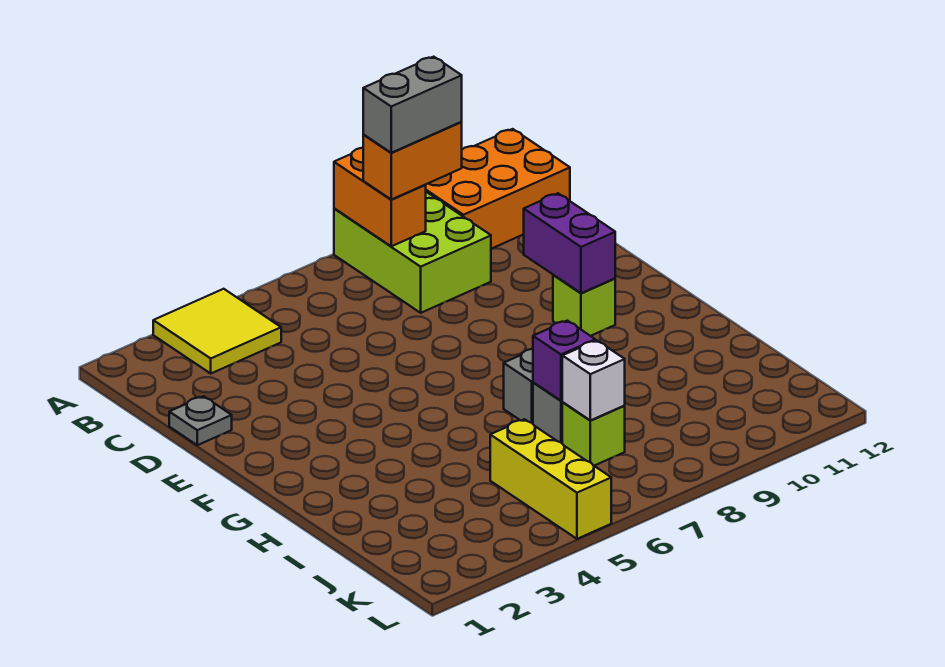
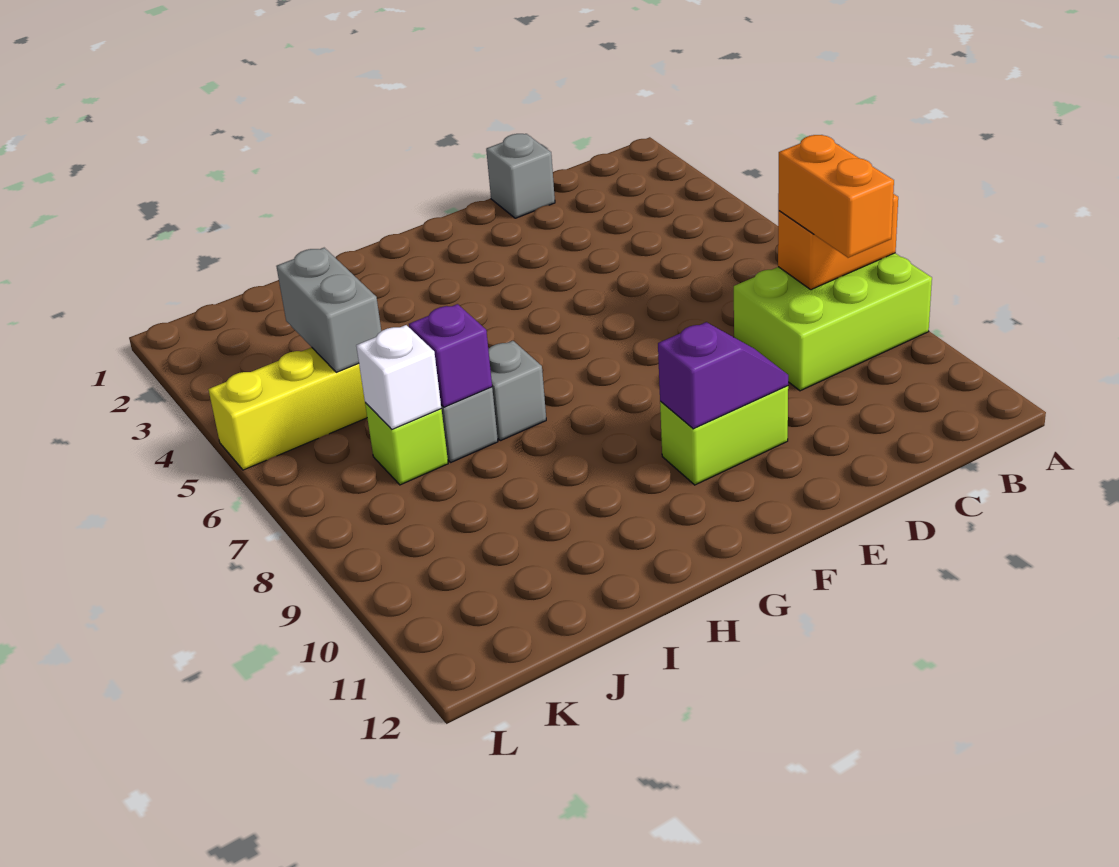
yellow 2x2 tile [153,289,281,373] -> none
orange 2x3 brick [426,129,570,249] -> none
grey 1x2 brick [363,57,462,153] -> grey 1x2 brick moved to [276,248,381,372]
grey 1x1 plate [169,396,232,445] -> grey 1x1 brick [486,134,555,218]
purple 1x2 brick [524,193,615,293] -> purple 1x2 slope [658,322,788,429]
lime 1x1 brick [553,275,615,336] -> lime 1x2 brick [660,386,788,485]

